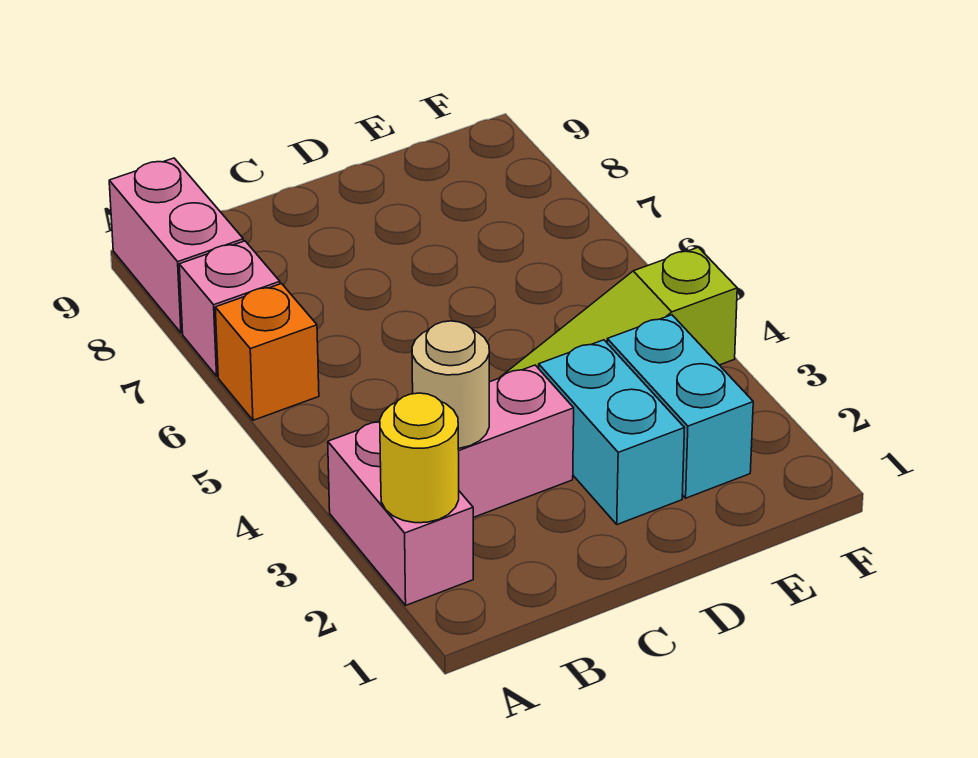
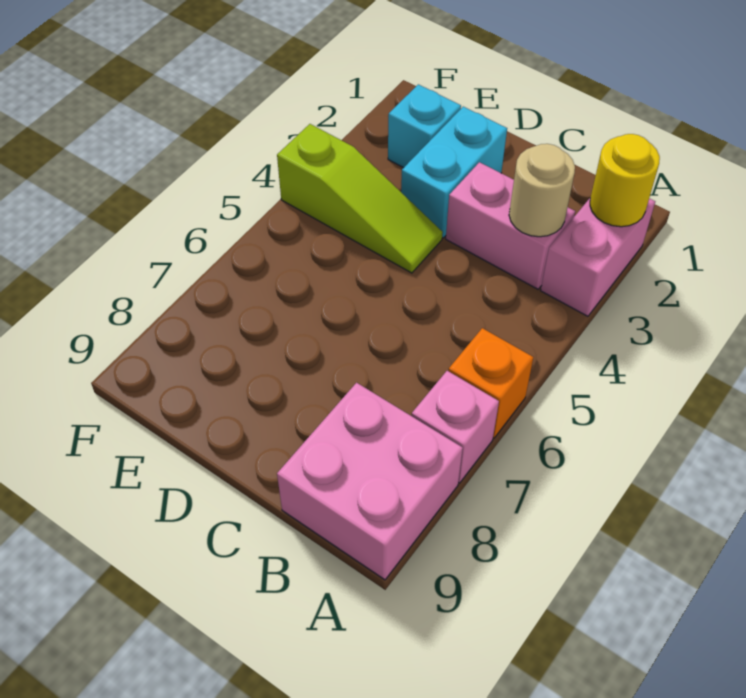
pink 1x2 brick [109,158,243,333] -> pink 2x2 brick [277,383,463,580]
cyan 1x2 brick [607,315,753,498] -> cyan 1x1 brick [388,84,461,168]

